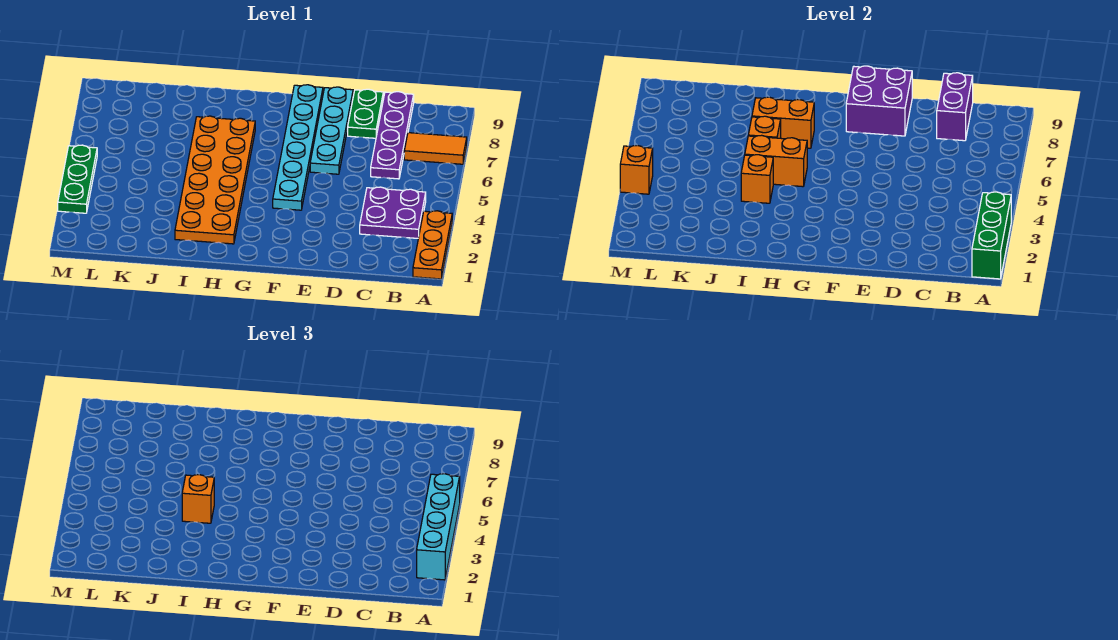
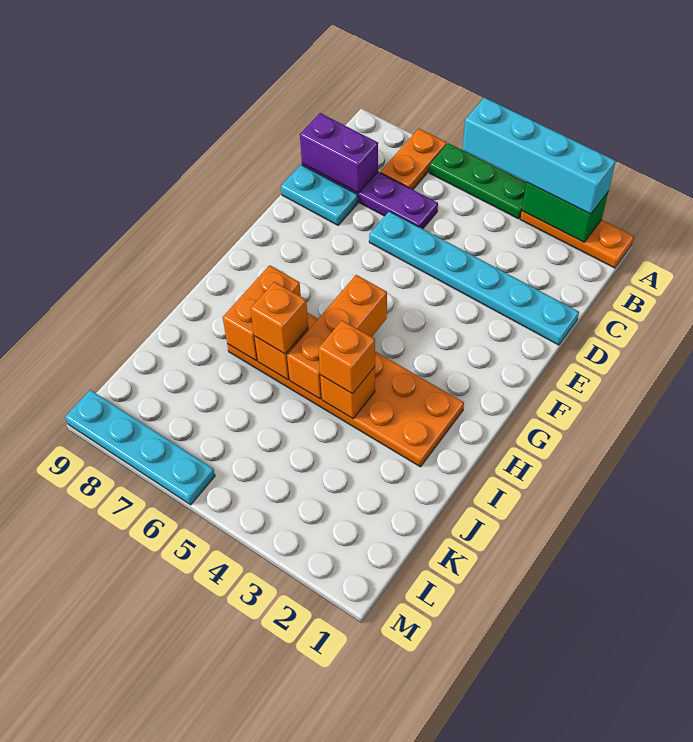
green 1x3 brick [972,192,1011,279] -> green 1x2 brick [522,182,608,242]
orange 1x2 tile [404,133,467,164] -> orange 1x2 plate [380,129,447,190]
purple 2x2 plate [360,187,426,238] -> none
green 1x2 plate [348,89,383,138] -> cyan 1x2 plate [281,165,358,225]
cyan 1x4 plate [310,87,353,174] -> cyan 1x4 plate moved to [65,390,215,505]
purple 2x2 brick [846,66,912,136] -> none
cyan 1x6 plate [273,85,323,210] -> cyan 1x6 plate moved to [369,211,579,345]
orange 1x2 brick [745,135,807,187] -> orange 1x3 brick [287,275,387,399]
green 1x3 plate [58,145,97,213] -> green 1x3 plate moved to [429,143,526,219]
orange 1x1 brick [620,145,653,194] -> orange 1x1 brick moved to [250,282,308,354]

